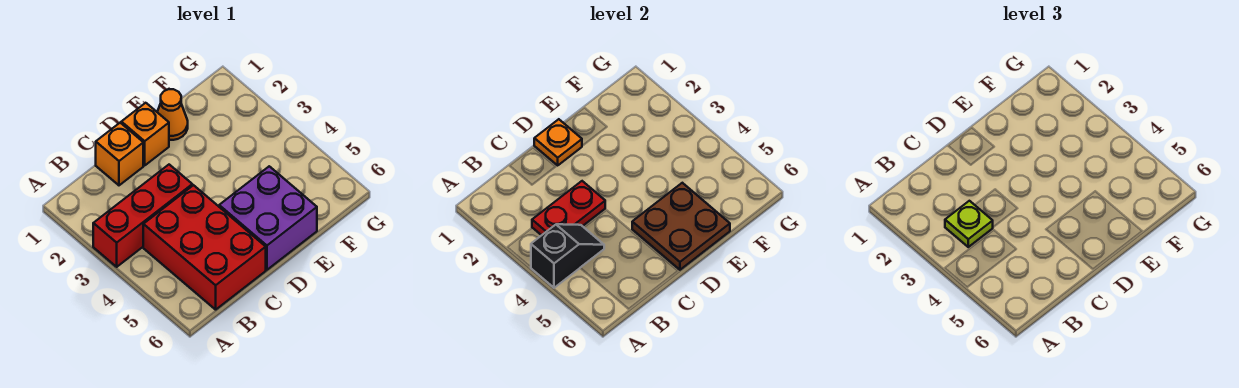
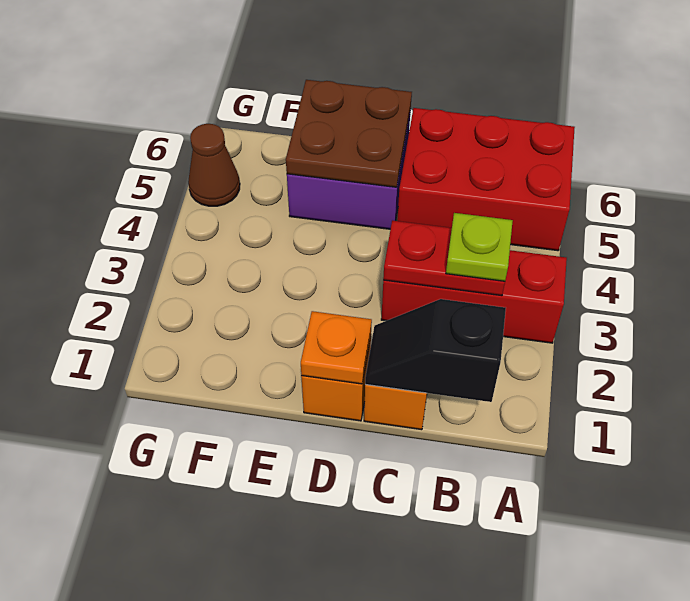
black 1x2 slope [531,224,604,288] -> black 1x2 slope moved to [365,299,506,402]
red 2x3 brick [143,185,266,310] -> red 2x3 brick turned to [397,108,575,251]
orange 1x1 cone [157,89,188,140] -> none
none -> brown 1x1 cone [188,124,240,206]

